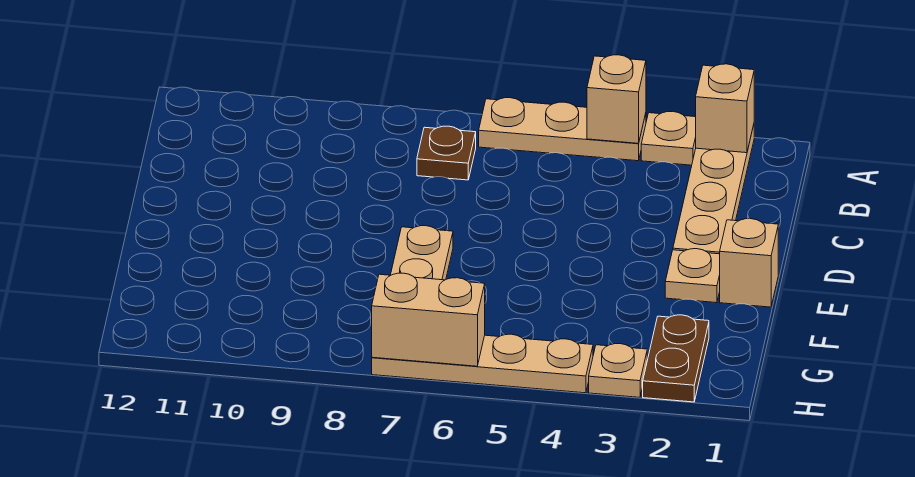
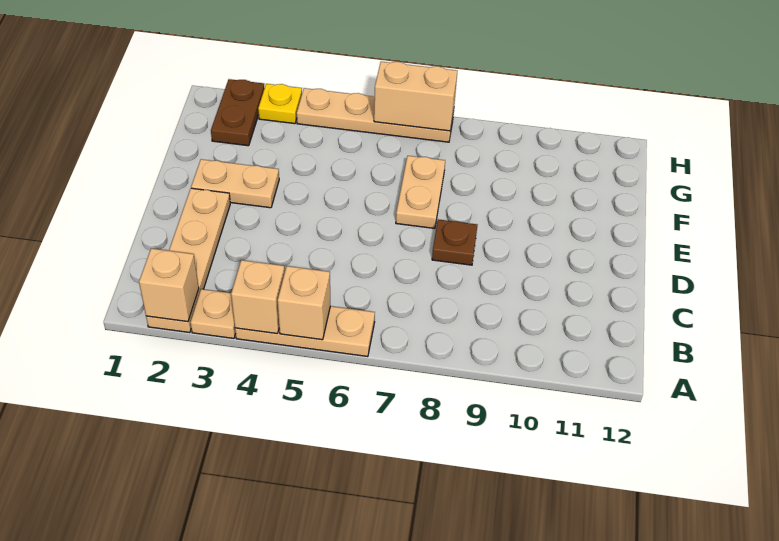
brown 1x1 plate [417,126,476,180] -> brown 1x1 plate moved to [432,219,477,265]
tan 1x1 brick [720,219,778,307] -> tan 1x1 brick moved to [278,266,330,340]
tan 1x1 plate [665,249,720,303] -> tan 1x2 plate [191,159,279,208]
tan 1x1 plate [589,344,647,397] -> yellow 1x1 plate [258,84,302,124]

